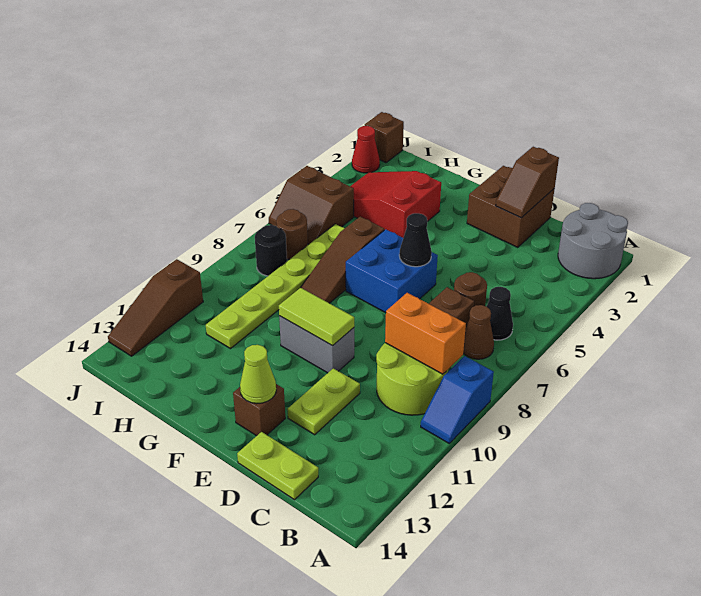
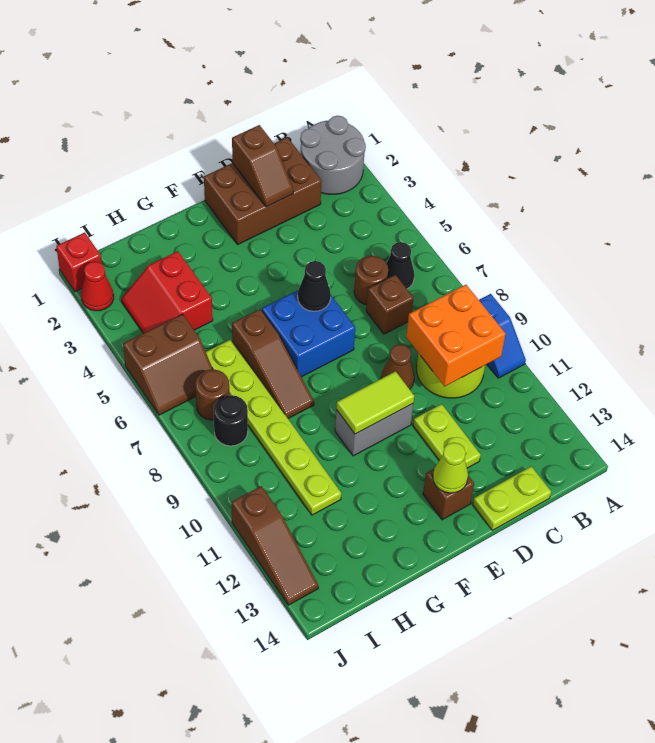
brown 1x1 cone [463,305,494,359] -> brown 1x1 cone moved to [381,345,414,389]
orange 1x2 brick [385,293,466,374] -> orange 2x2 brick [406,285,505,386]
brown 2x2 brick [467,166,554,247] -> brown 2x3 brick [204,137,321,244]
red 2x3 slope [350,171,441,238] -> red 2x2 slope [121,251,213,333]
brown 1x1 brick [365,112,404,163] -> red 1x1 brick [56,232,102,292]

